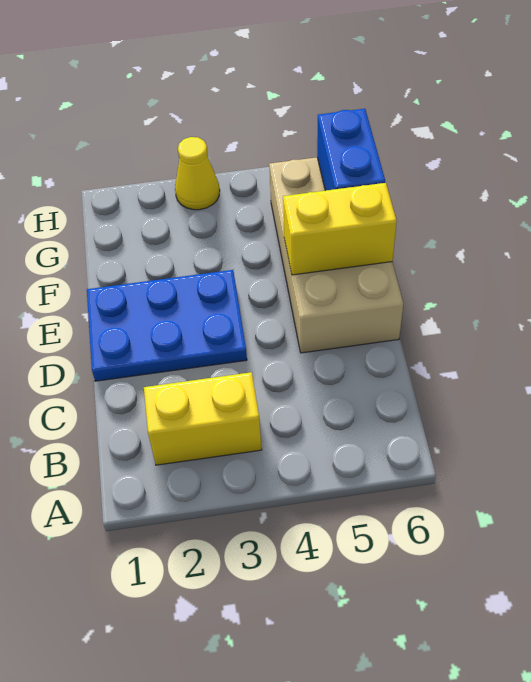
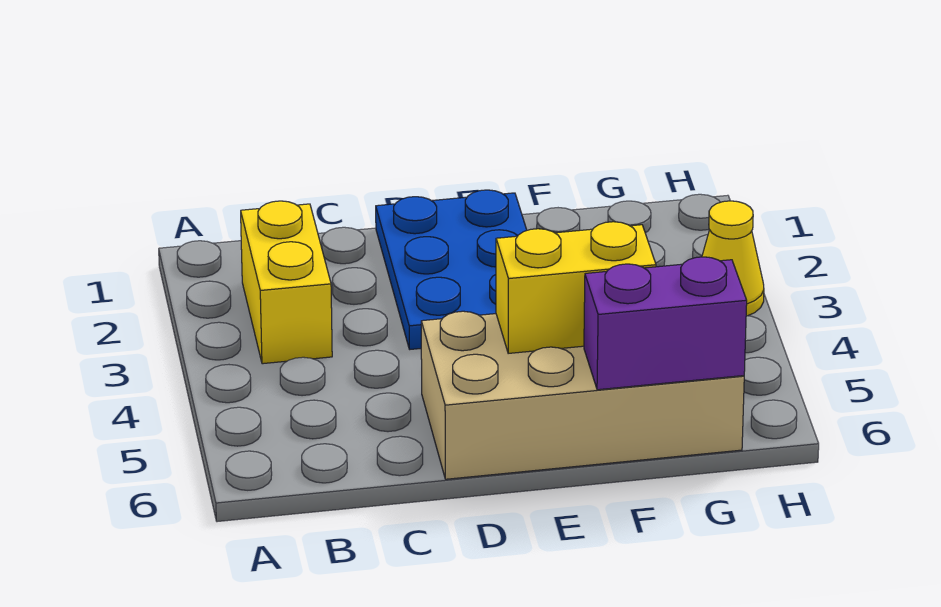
yellow 1x2 brick [283,183,397,275] -> yellow 1x2 brick turned to [496,222,656,354]
blue 1x2 brick [317,109,385,191] -> purple 1x2 brick [584,257,747,390]

